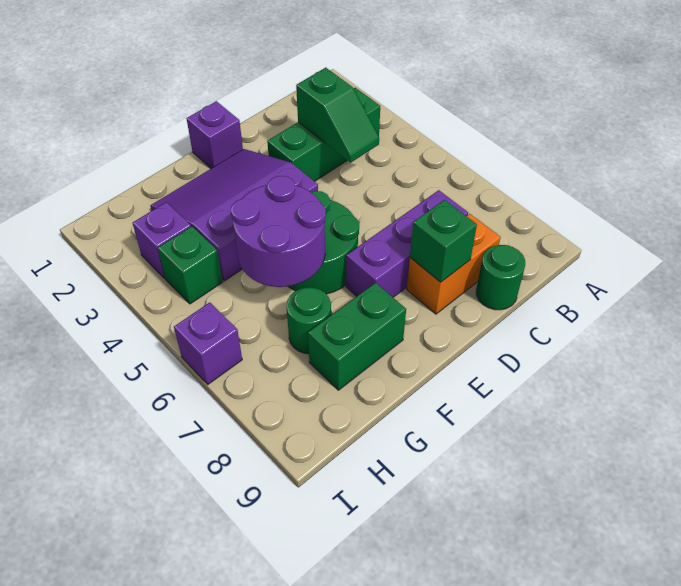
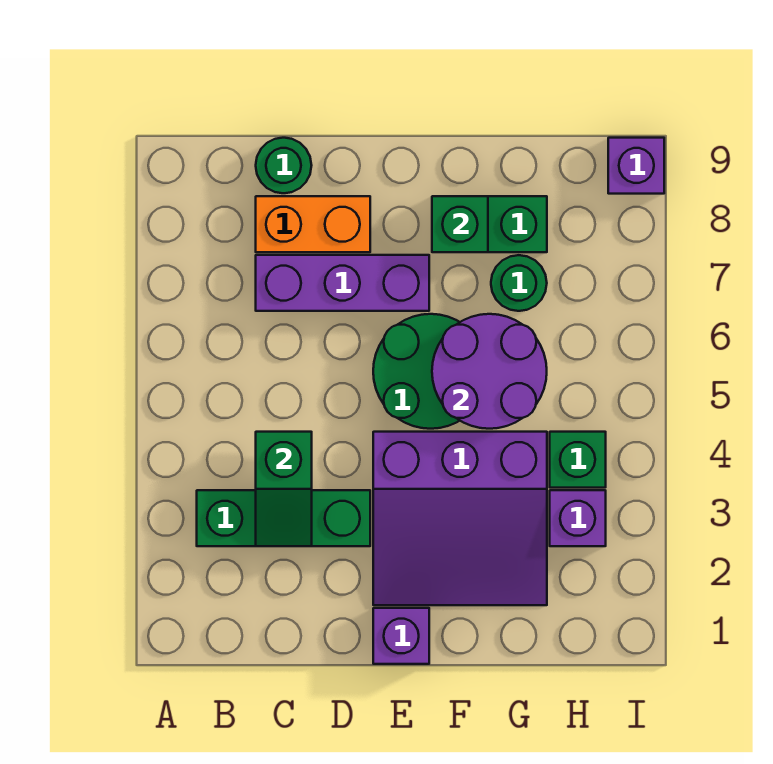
green 1x2 slope [296,68,379,163] -> green 1x2 slope turned to [256,432,312,546]
green 1x1 brick [410,200,477,282] -> green 1x1 brick moved to [432,196,488,252]
purple 1x1 brick [174,302,242,384] -> purple 1x1 brick moved to [608,138,664,194]

